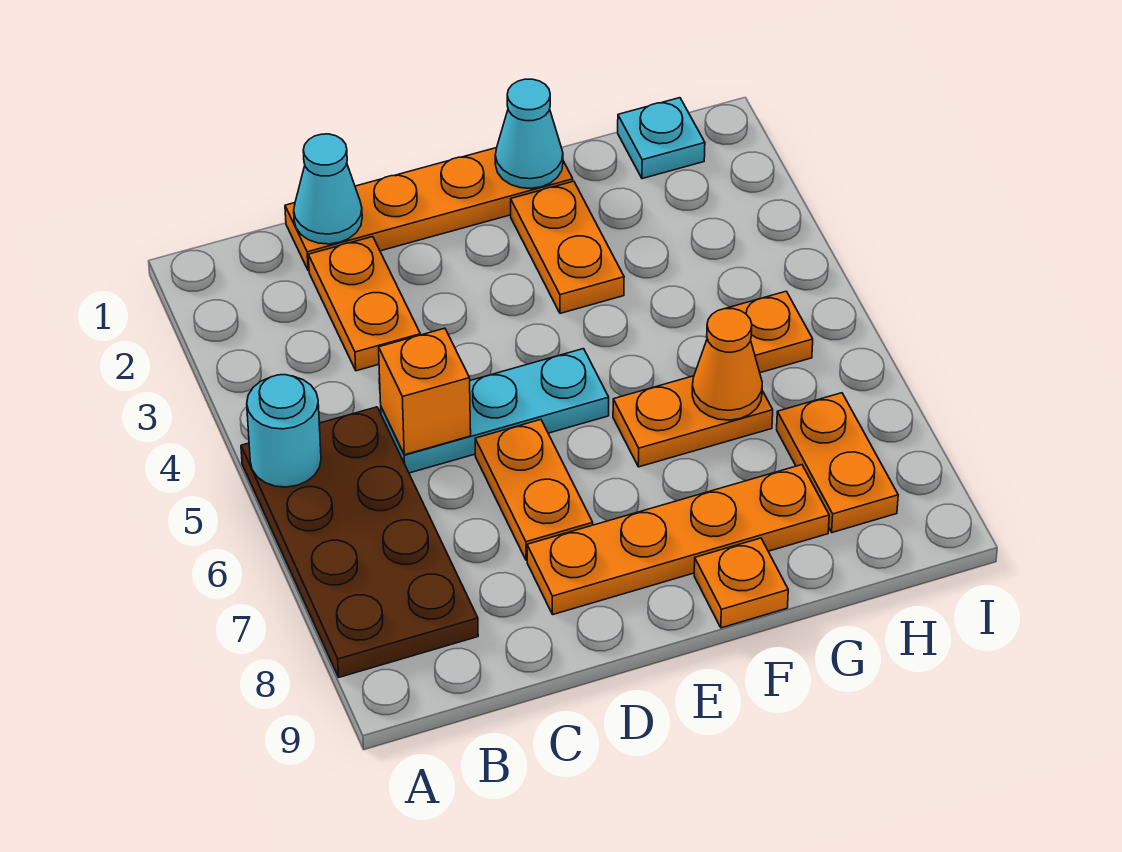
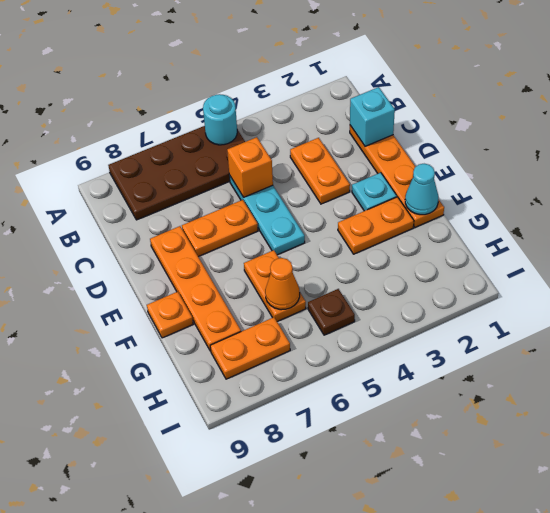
cyan 1x1 cone [294,134,362,244] -> cyan 1x1 brick [350,87,395,146]
orange 1x2 plate [308,237,420,371] -> orange 1x2 plate turned to [290,138,350,204]
cyan 1x1 plate [618,98,705,179] -> cyan 1x1 plate moved to [352,173,397,211]
orange 1x1 plate [726,291,813,373] -> brown 1x1 plate [308,289,355,335]

